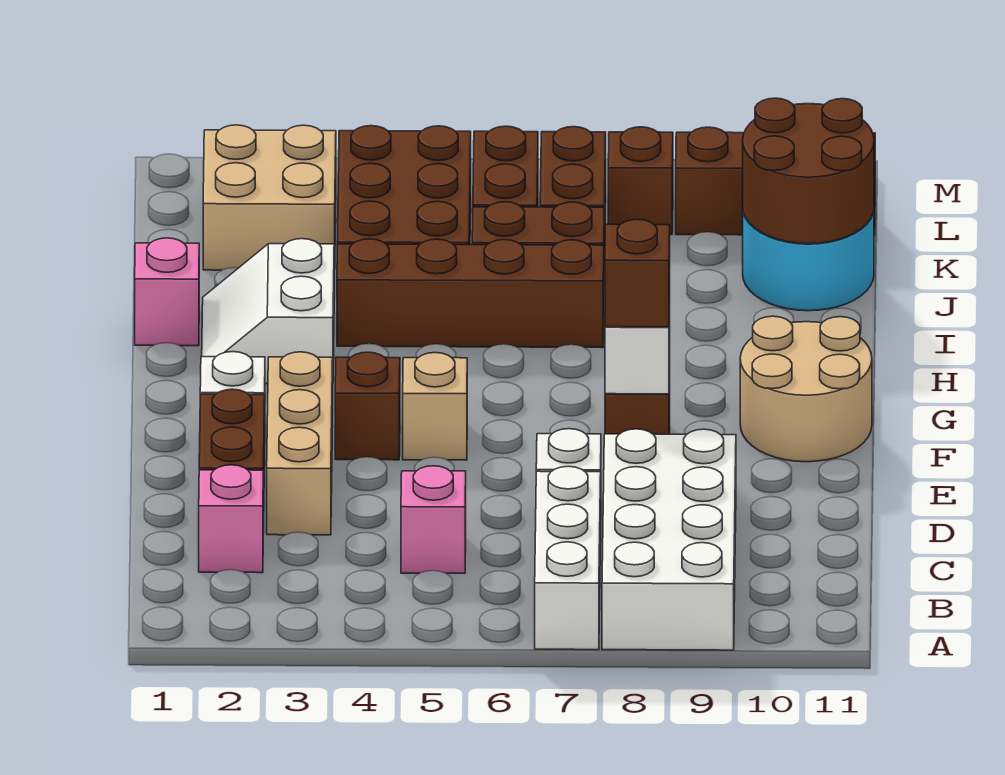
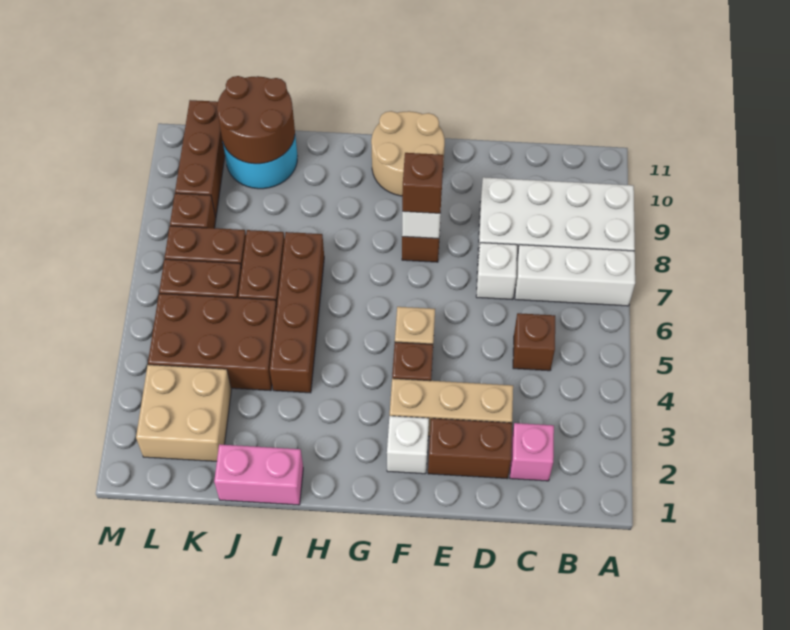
pink 1x1 brick [401,466,466,573] -> brown 1x1 brick [513,313,555,371]
white 2x2 slope [202,239,334,384] -> none
pink 1x1 brick [135,238,199,346] -> pink 1x2 brick [214,444,303,505]

